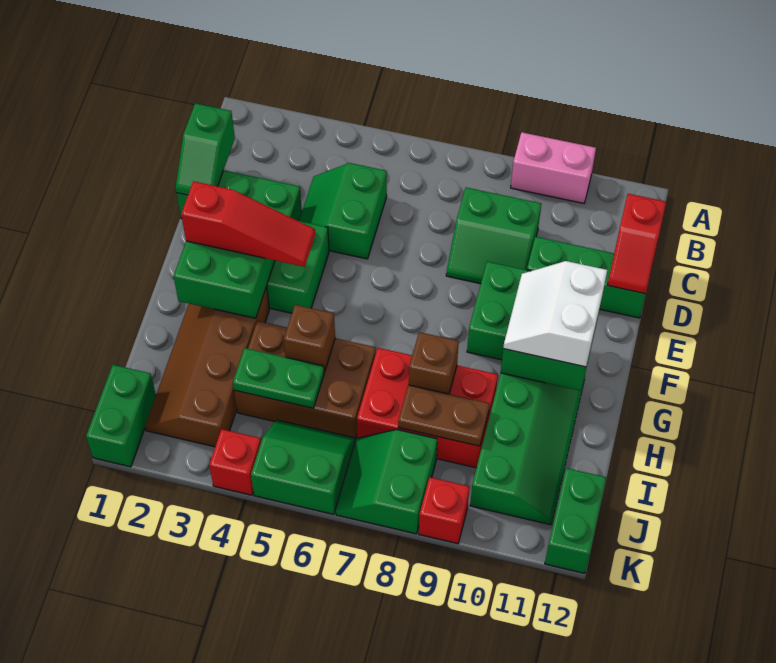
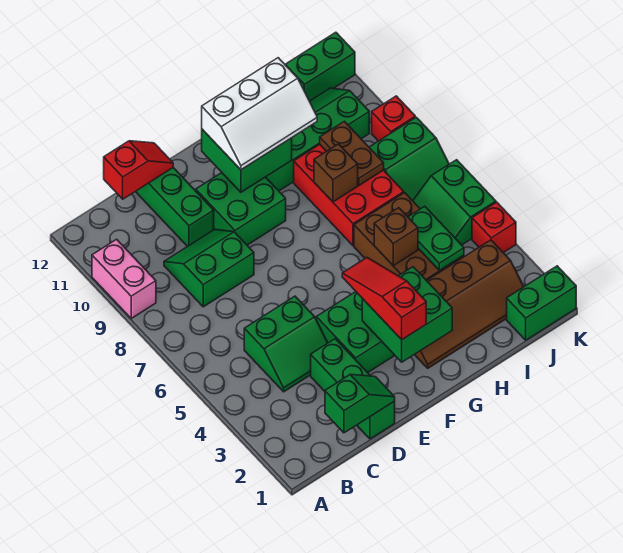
green 2x2 slope [446,188,541,284] -> green 2x2 slope turned to [164,229,254,307]
white 2x2 slope [503,261,607,367] -> white 2x3 slope [202,58,317,170]

